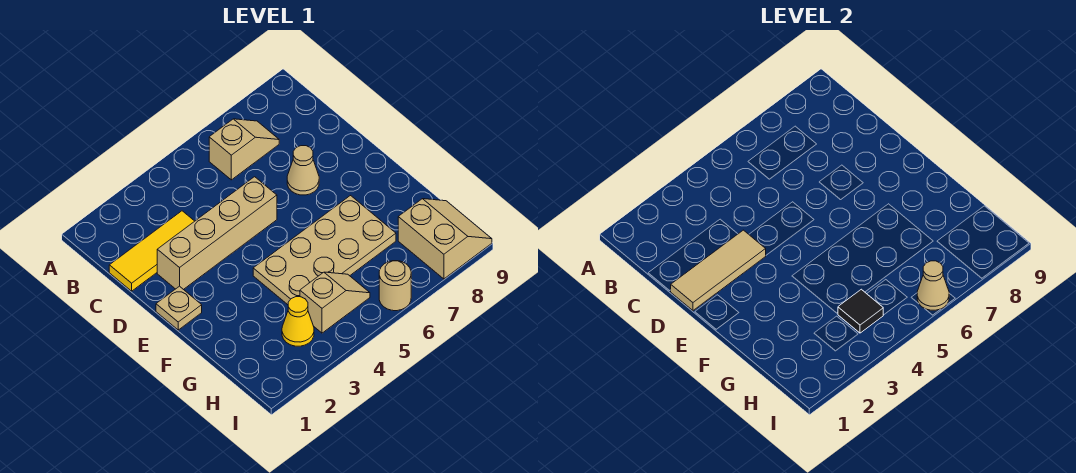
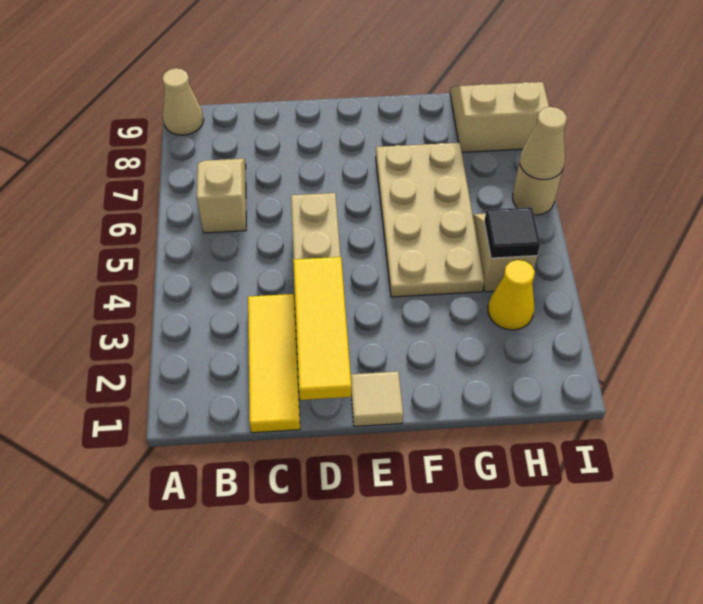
tan 1x3 tile [671,230,766,310] -> yellow 1x3 tile [293,257,351,400]
tan 1x1 cone [287,146,319,195] -> tan 1x1 cone moved to [162,68,204,135]
tan 1x1 plate [156,286,202,330] -> tan 1x1 tile [351,371,403,426]

